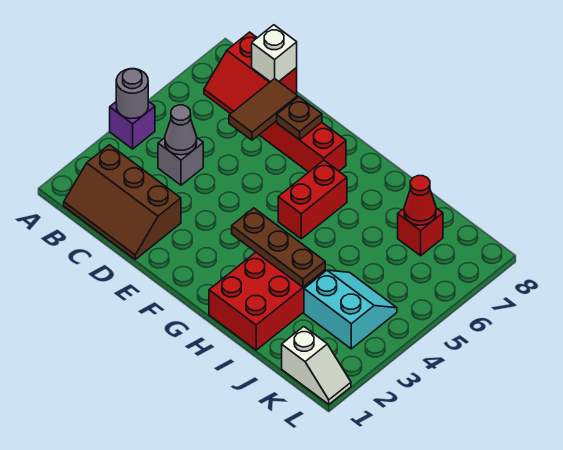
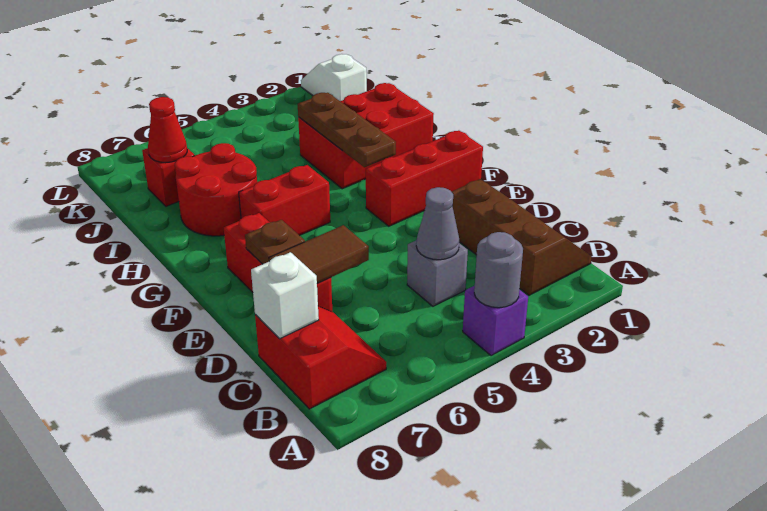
none -> red 1x3 brick [366,131,483,226]
none -> red 2x2 round brick [175,143,257,236]
cyan 2x2 slope [304,270,397,349] -> none

